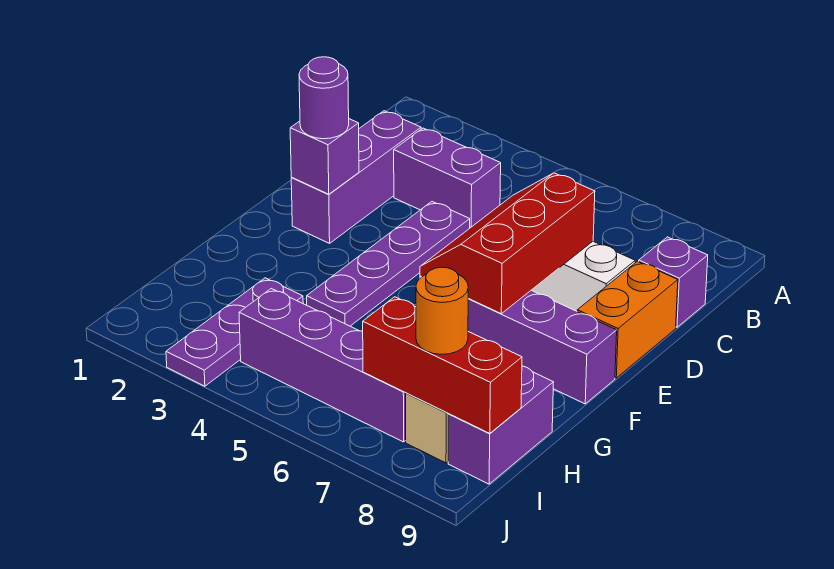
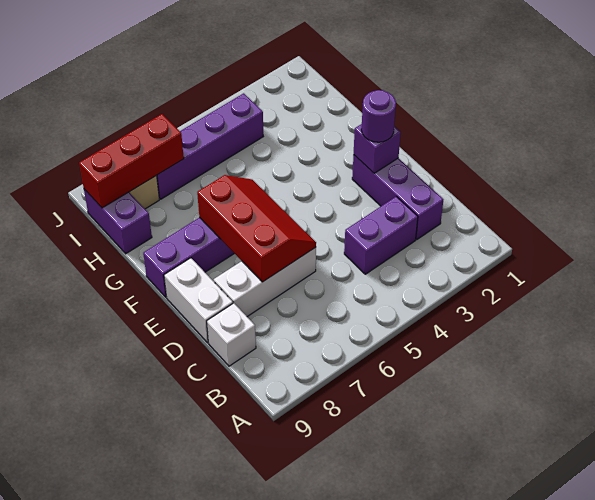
purple 1x1 brick [639,237,708,327] -> white 1x1 brick [207,303,256,366]
purple 1x4 plate [307,202,470,326] -> none
orange 1x2 brick [577,261,678,378] -> white 1x2 brick [164,258,233,343]
purple 1x3 plate [166,278,303,386] -> none
orange 1x1 round brick [416,267,468,354] -> none

